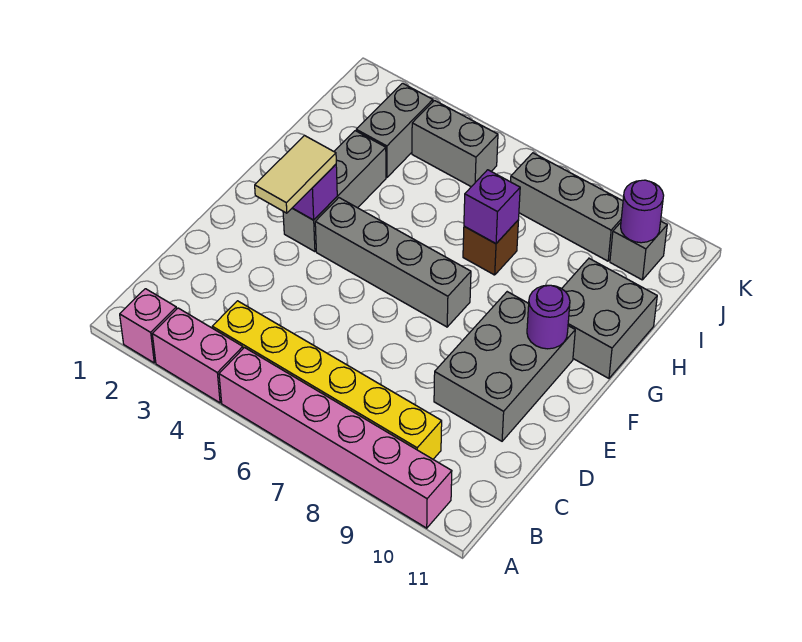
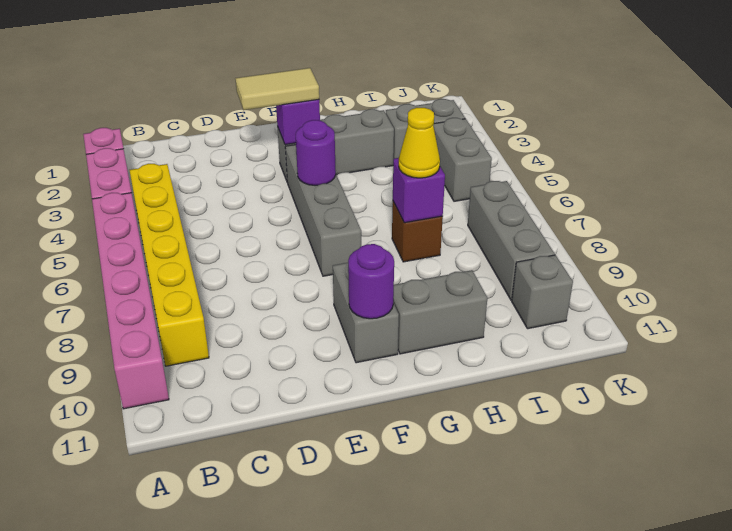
grey 2x3 brick [434,292,575,441] -> grey 1x2 brick [333,263,399,363]
grey 2x2 brick [562,258,657,378] -> grey 1x2 brick [393,270,487,354]
none -> yellow 1x1 cone [399,108,440,178]
purple 1x1 round brick [621,180,664,243] -> purple 1x1 round brick moved to [296,120,336,186]

